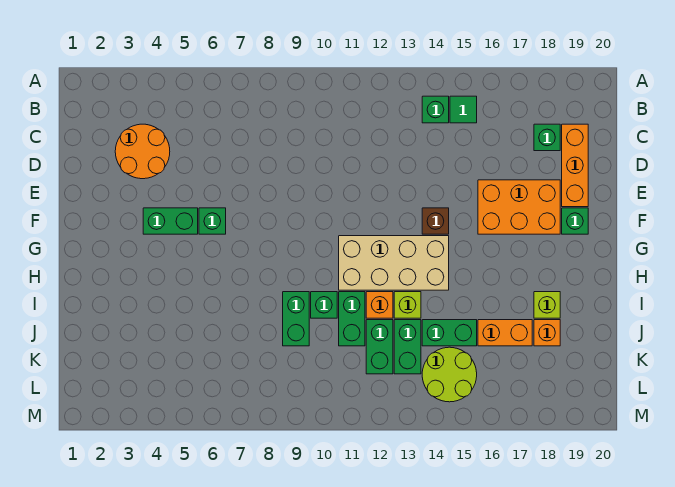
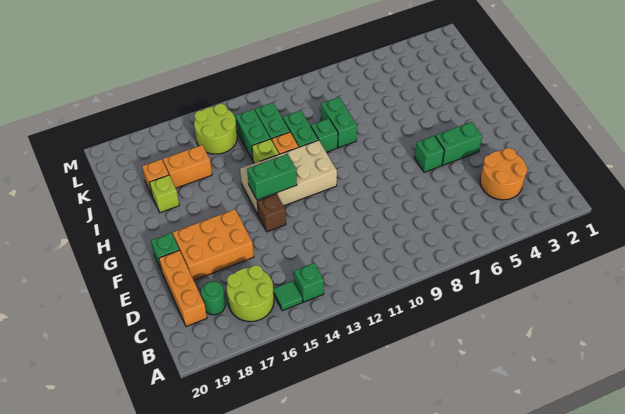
none -> lime 2x2 round brick [227,265,274,322]
green 1x1 brick [534,124,560,151] -> green 1x1 round brick [201,281,225,315]
green 1x2 brick [422,320,477,346] -> green 1x2 brick moved to [247,154,297,200]

